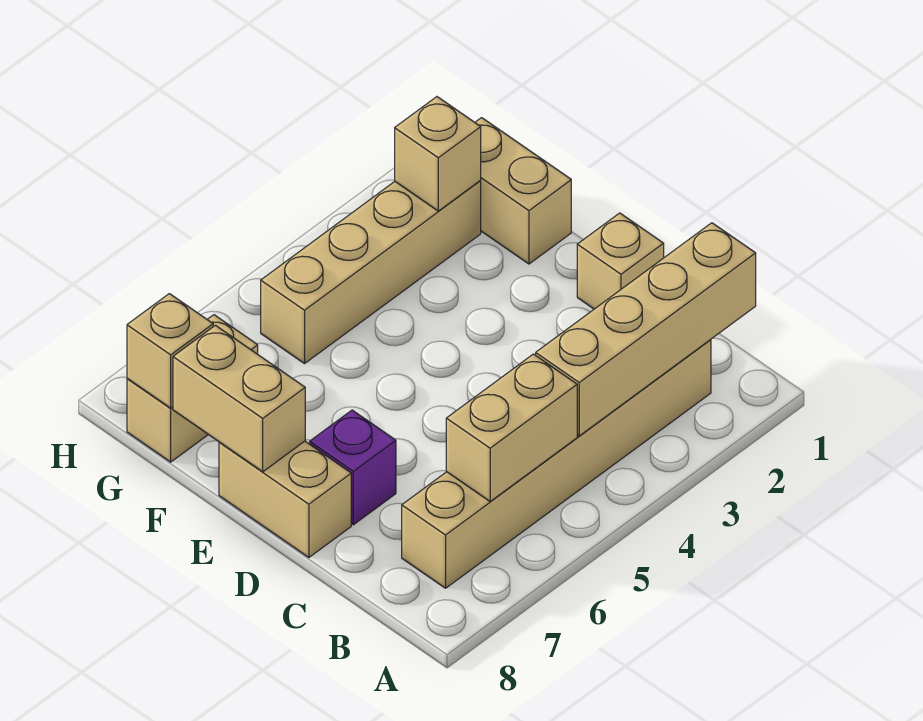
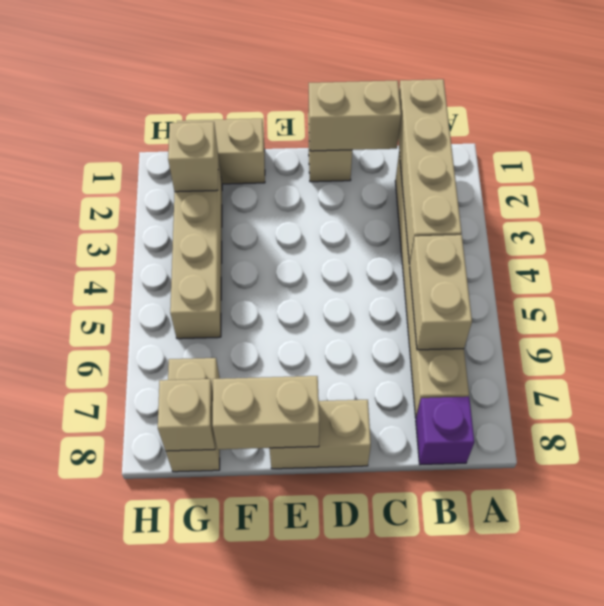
none -> tan 1x2 brick [309,81,401,151]
purple 1x1 brick [310,410,396,525] -> purple 1x1 brick moved to [416,397,474,465]

